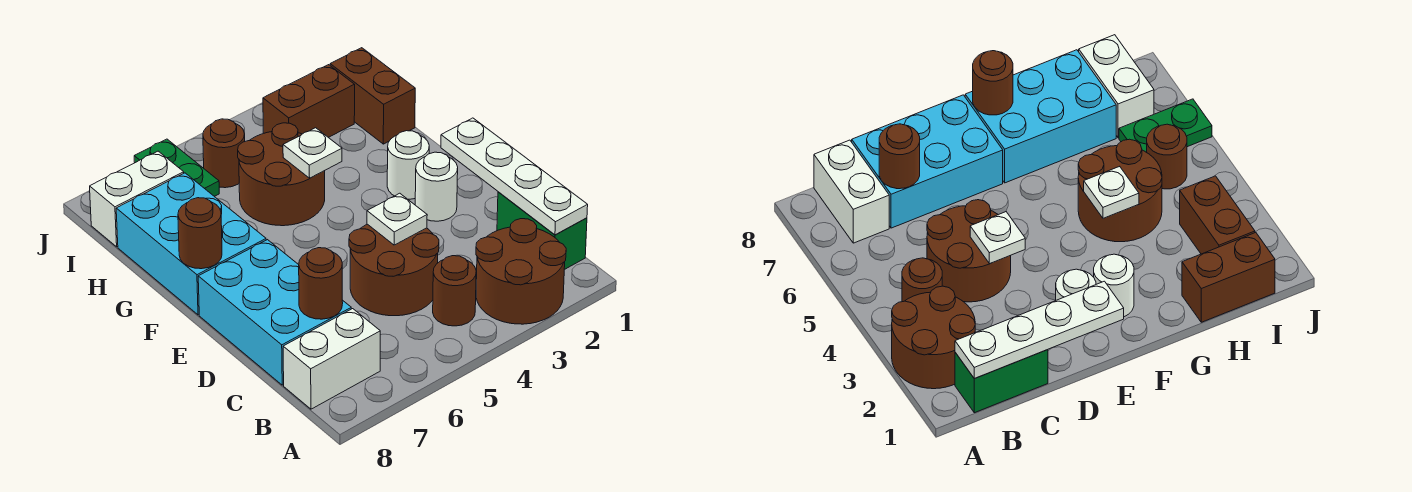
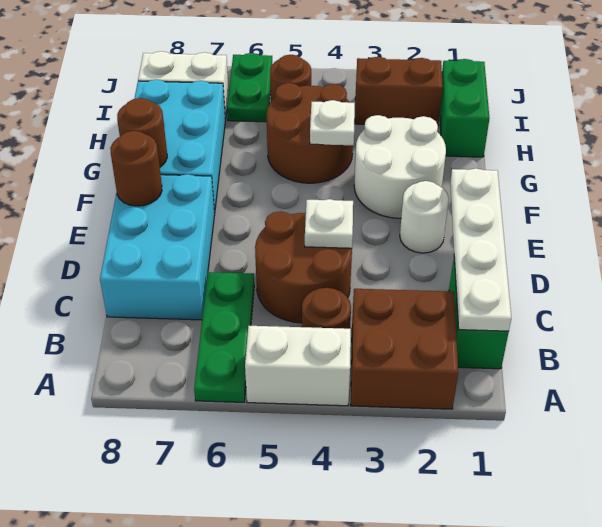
brown 2x2 round brick [476,219,566,324] -> brown 2x2 brick [351,289,458,409]
none -> green 1x3 plate [194,272,254,402]
white 1x2 brick [283,309,380,409] -> white 1x2 brick moved to [245,326,351,406]
brown 1x1 round brick [299,248,343,319] -> brown 1x1 round brick moved to [110,131,162,206]
white 1x1 round brick [387,131,429,199] -> white 2x2 round brick [354,115,446,218]
brown 1x2 brick [330,48,415,144] -> green 1x2 brick [440,59,489,157]

